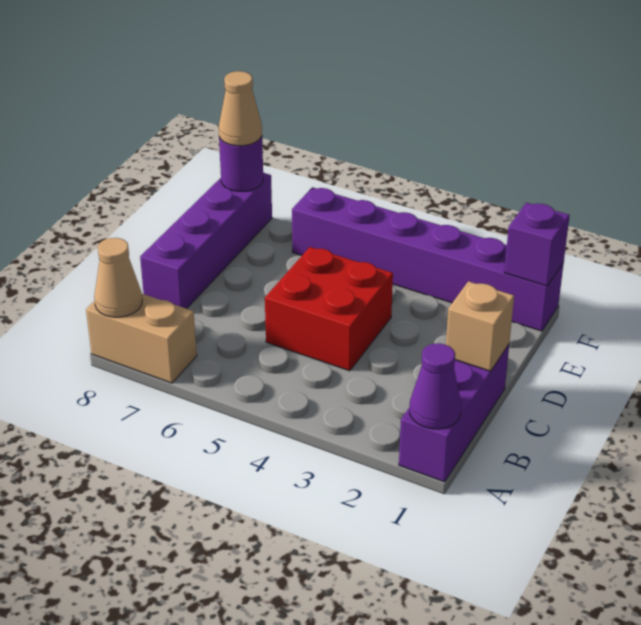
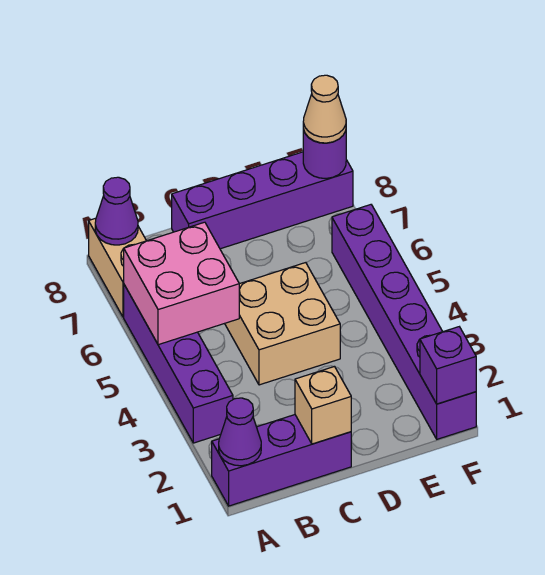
none -> purple 1x4 brick [124,285,233,443]
none -> pink 2x2 brick [124,222,239,345]
tan 1x1 cone [94,238,142,317] -> purple 1x1 cone [95,177,138,245]
red 2x2 brick [265,247,393,371] -> tan 2x2 brick [225,263,340,385]

